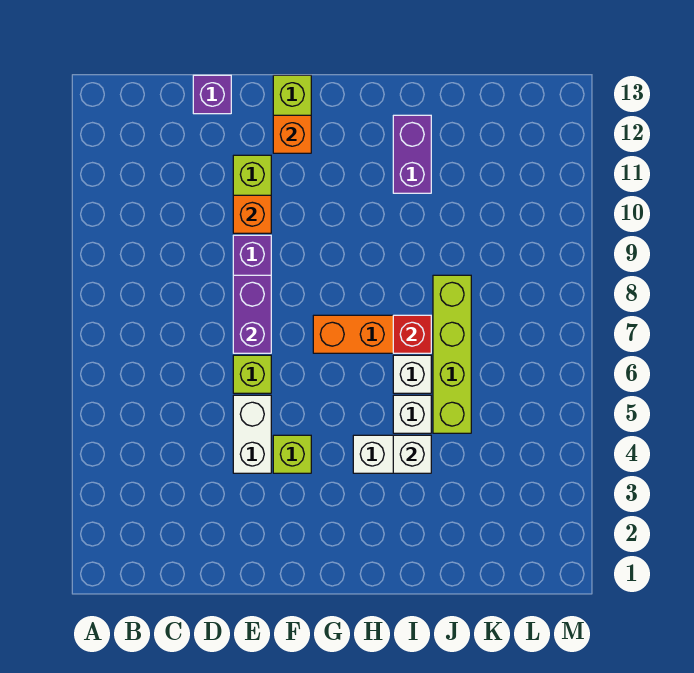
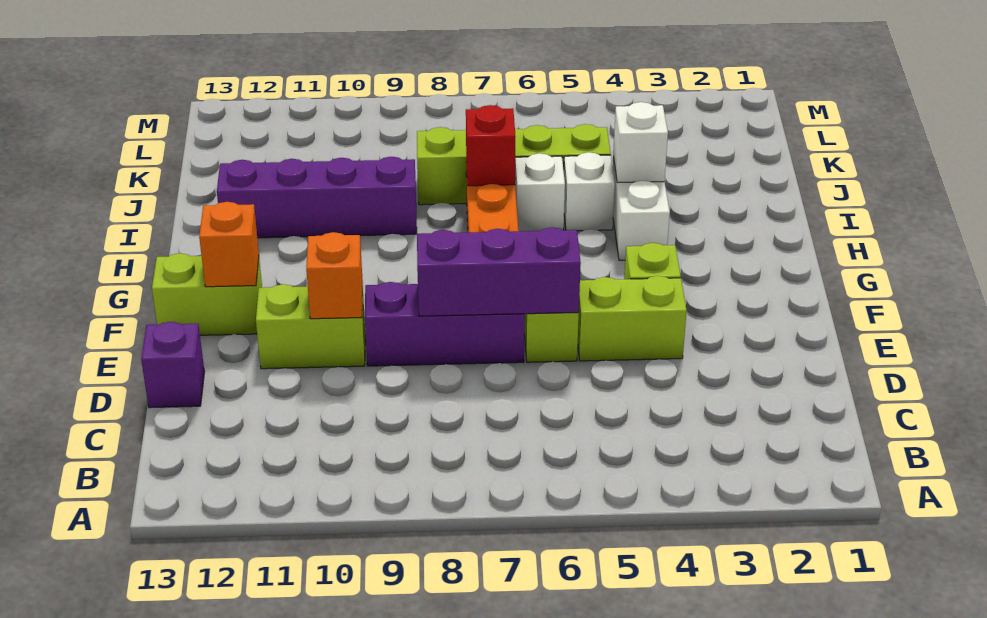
white 1x2 brick [233,395,271,473] -> lime 1x2 brick [578,276,687,361]
purple 1x2 brick [233,275,271,353] -> purple 1x3 brick [417,227,581,316]
purple 1x2 brick [393,115,431,193] -> purple 1x4 brick [217,157,417,238]

